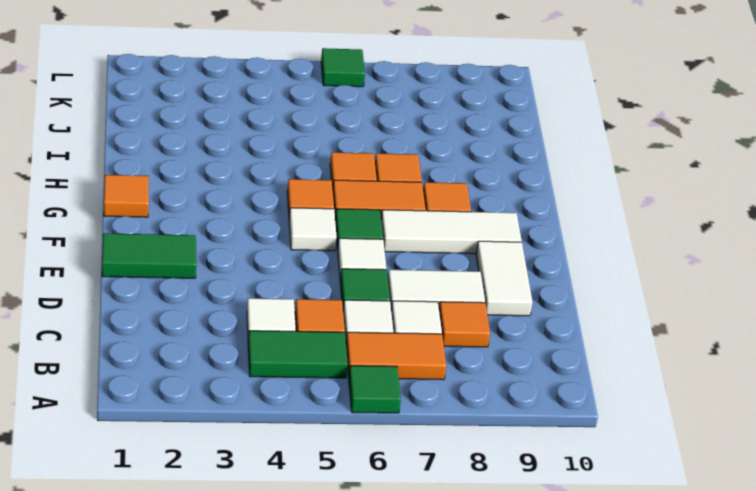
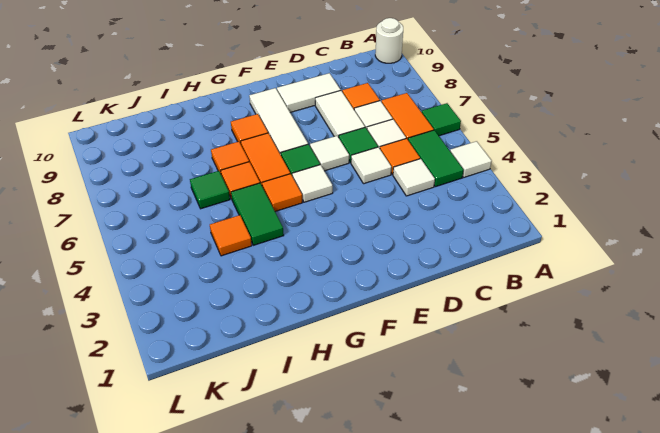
none -> white 1x1 tile [450,141,491,177]
none -> white 1x1 round brick [375,18,403,63]
none -> white 1x1 tile [351,147,391,184]
green 1x2 tile [102,233,196,278] -> green 1x2 tile moved to [231,183,284,245]
orange 1x1 tile [104,175,149,217] -> orange 1x1 tile moved to [210,215,252,256]
green 1x1 tile [321,48,365,87] -> green 1x1 tile moved to [190,171,230,209]

